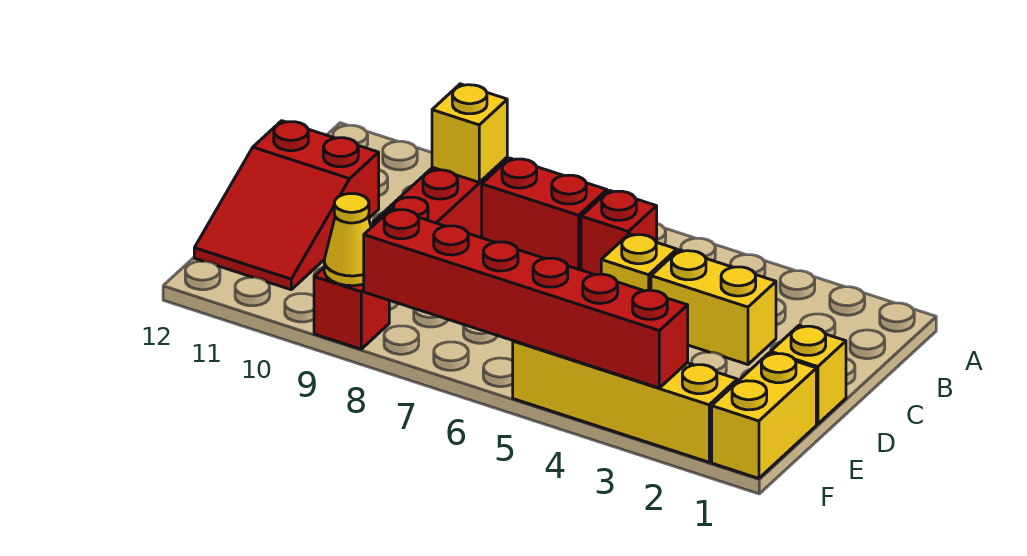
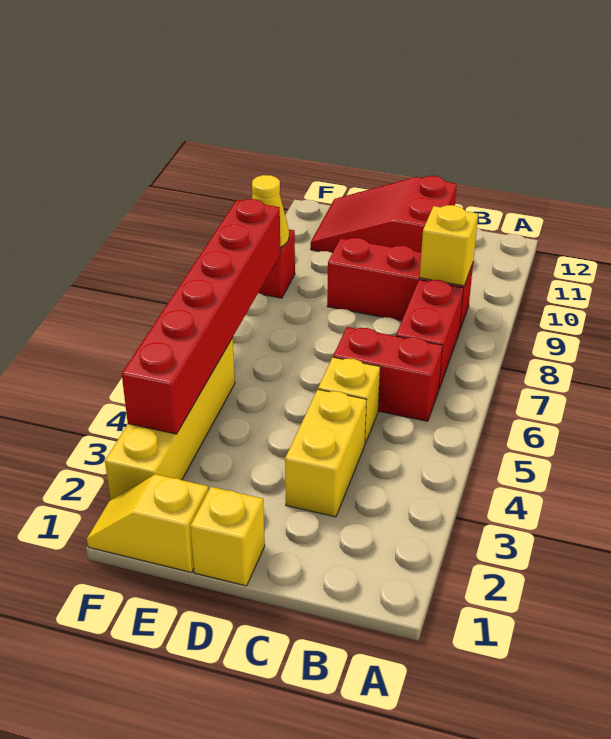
red 1x1 brick [581,190,657,275] -> red 1x2 brick [333,327,443,421]
yellow 1x2 brick [712,353,816,478] -> yellow 1x2 slope [87,474,208,572]

